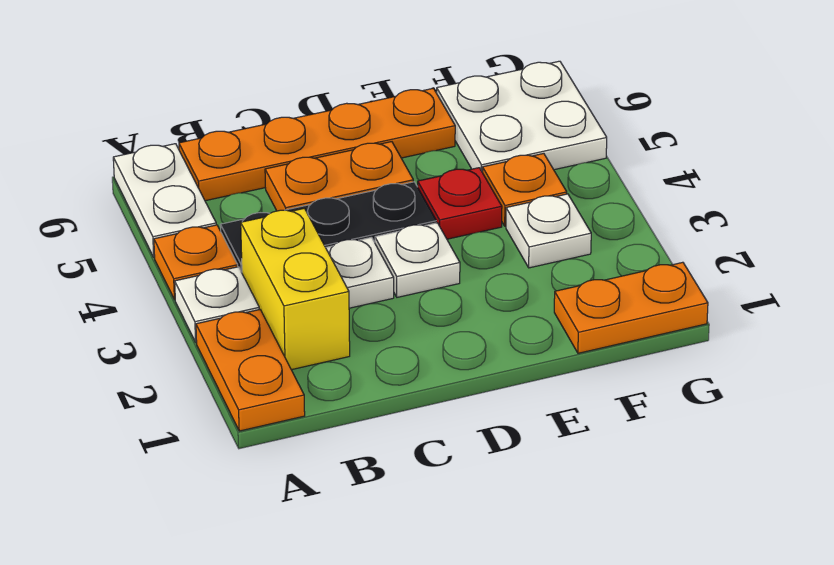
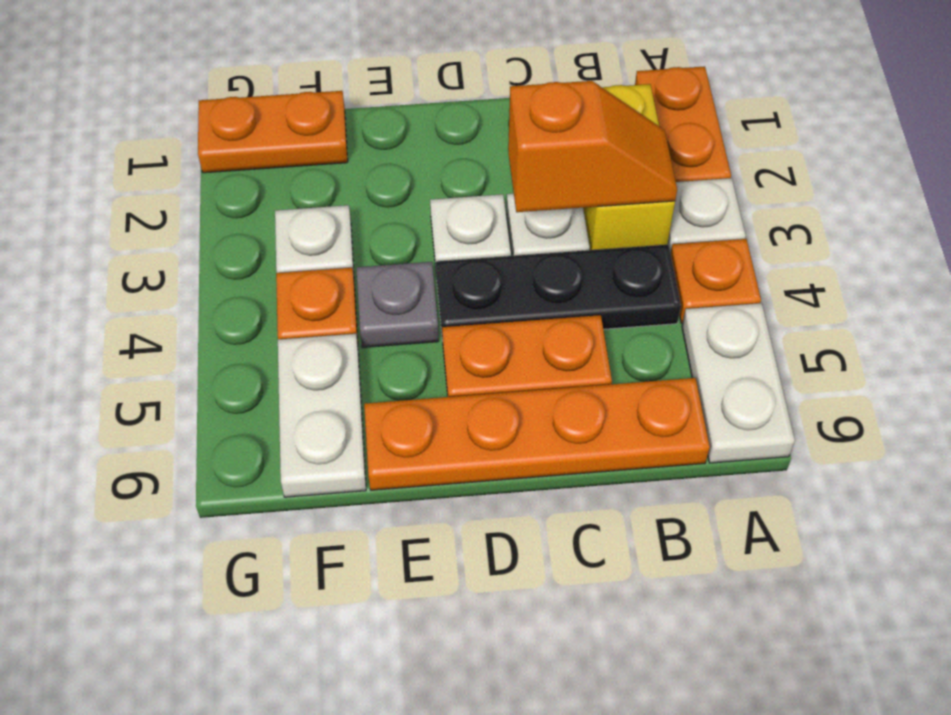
none -> orange 1x2 slope [508,81,677,212]
red 1x1 plate [418,168,502,239] -> grey 1x1 plate [356,262,439,348]
white 2x2 plate [437,61,607,171] -> white 1x2 plate [278,334,366,497]

